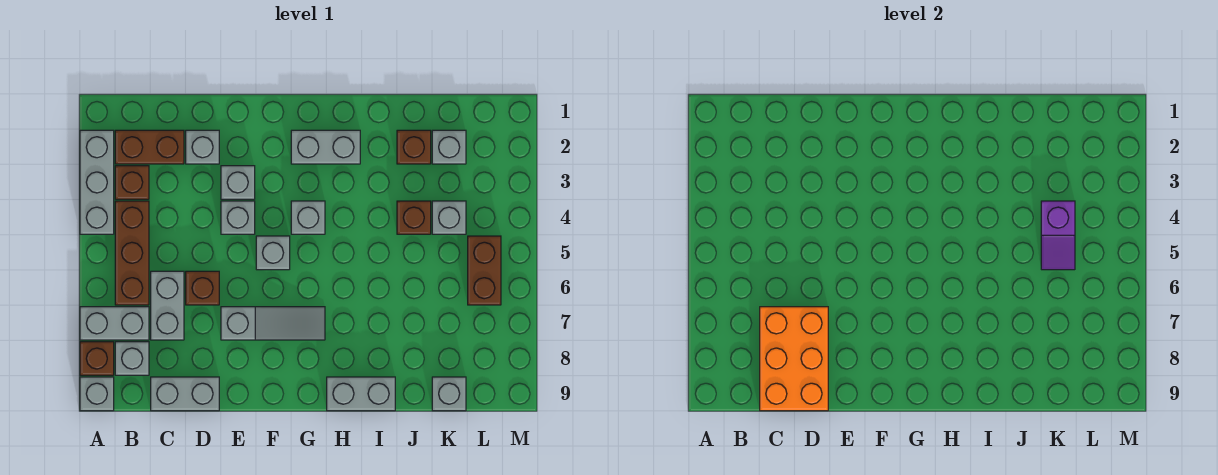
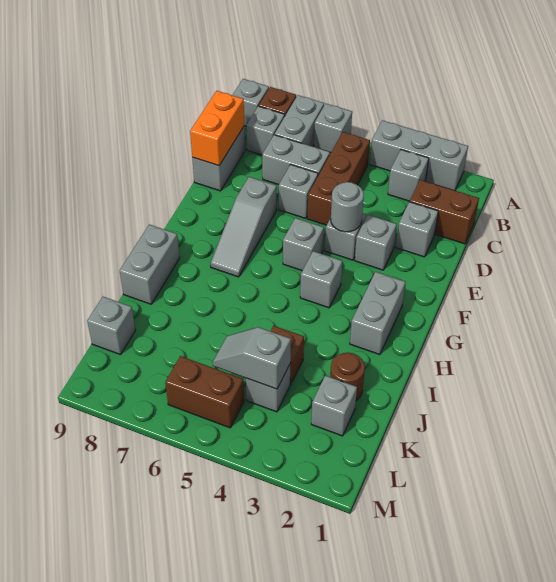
none -> grey 1x1 brick [314,104,352,153]
brown 1x2 brick [115,130,184,164] -> brown 1x2 brick turned to [409,180,479,244]
brown 1x1 brick [115,166,149,199] -> grey 1x1 brick [388,150,429,201]
brown 1x3 brick [115,201,149,305] -> brown 1x3 brick turned to [307,132,370,225]
orange 2x3 brick [760,307,828,411] -> orange 1x2 brick [190,91,244,166]
brown 1x1 brick [186,271,219,305] -> grey 1x1 brick [279,165,318,219]
none -> grey 1x1 round brick [331,182,364,232]
brown 1x1 brick [397,130,431,164] -> brown 1x1 round brick [330,353,365,401]
purple 1x2 slope [1041,201,1075,270] -> grey 1x2 slope [213,327,291,389]

